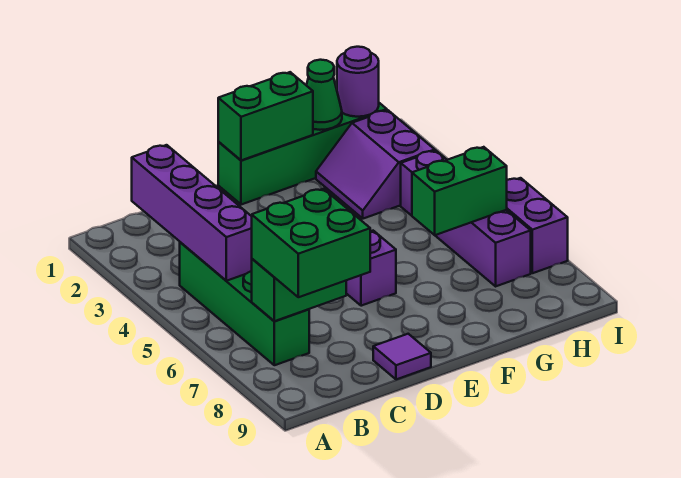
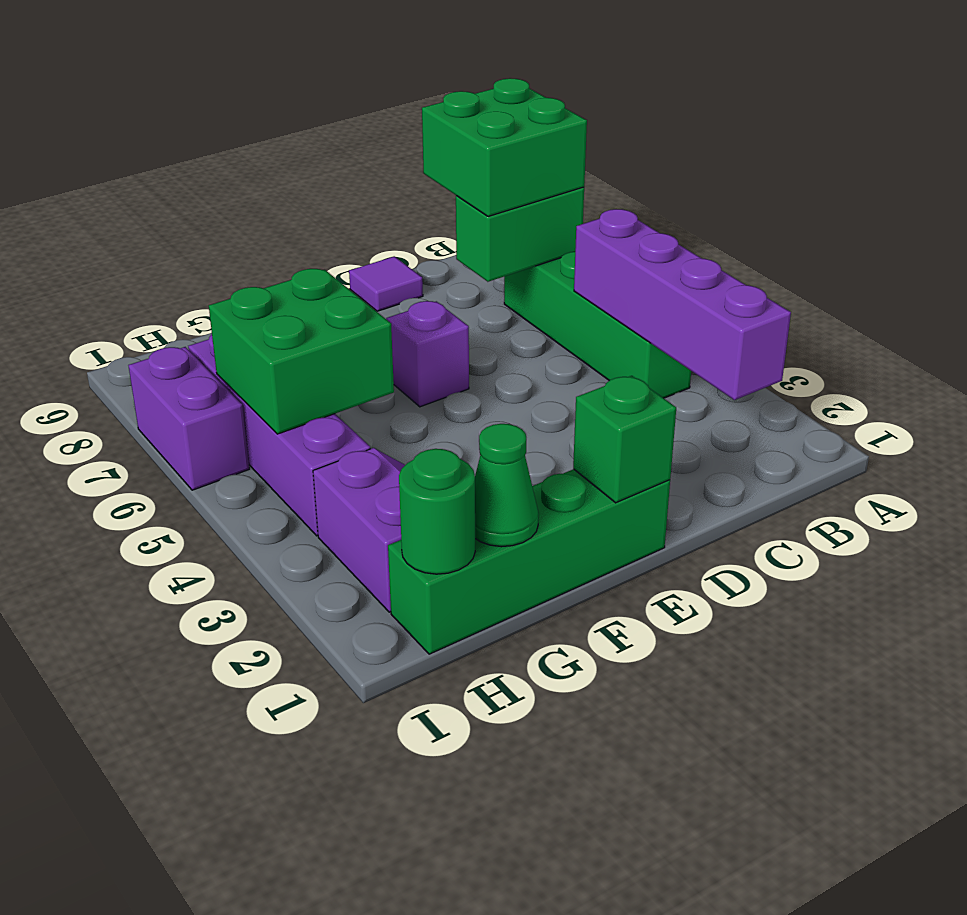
green 1x2 brick [218,72,313,160] -> green 1x1 brick [573,376,676,503]
green 1x2 brick [412,147,507,235] -> green 2x2 brick [209,269,394,434]
purple 1x1 round brick [337,47,379,117] -> green 1x1 round brick [399,449,475,574]

